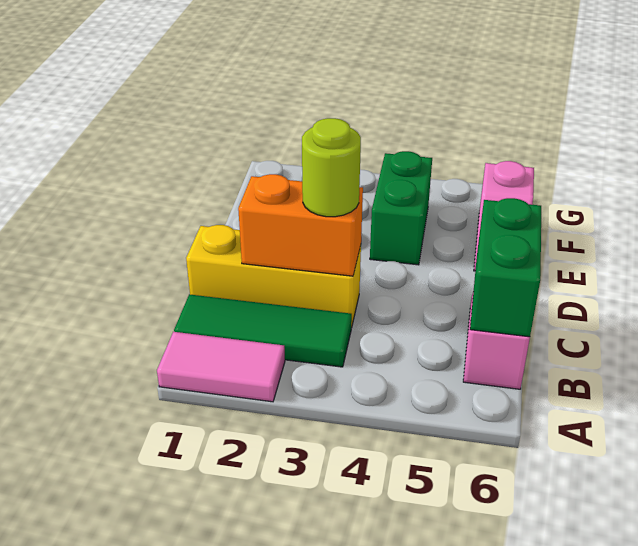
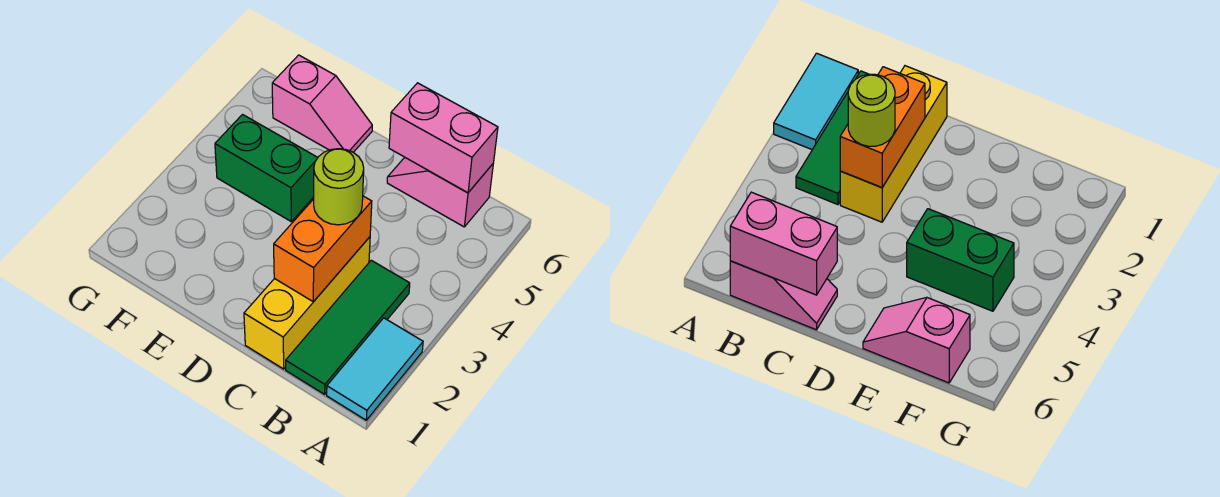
pink 1x2 tile [157,332,285,402] -> cyan 1x2 tile [327,318,423,420]
green 1x2 brick [470,198,541,337] -> pink 1x2 brick [389,83,498,193]

